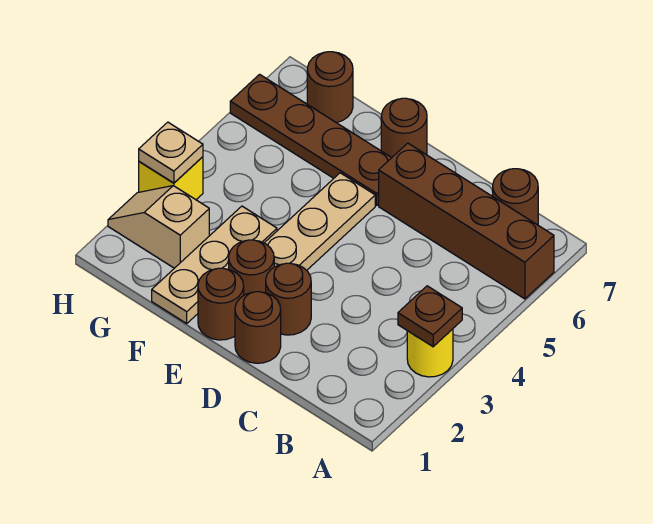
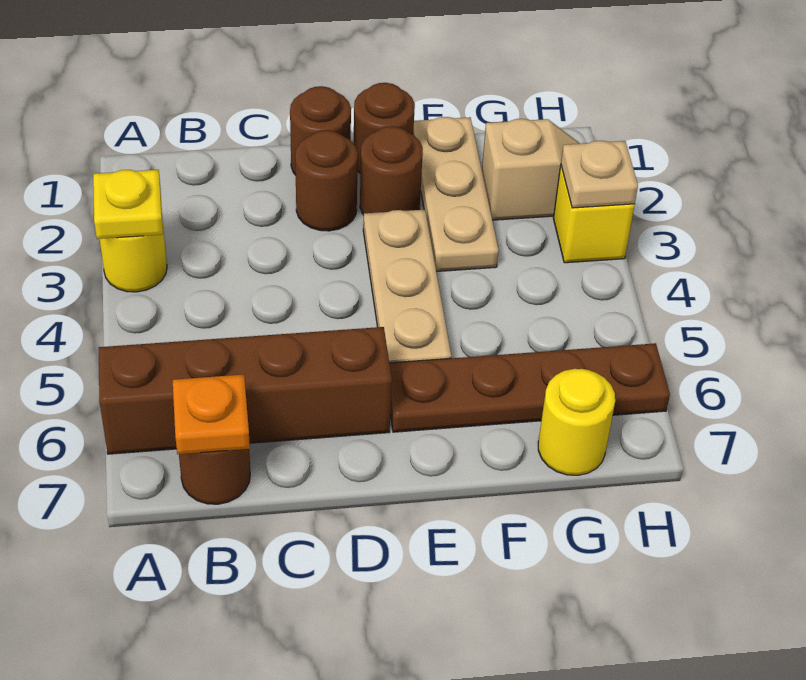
brown 1x1 plate [398,286,462,347] -> yellow 1x1 plate [93,170,163,239]
none -> orange 1x1 plate [173,374,250,454]
brown 1x1 round brick [381,98,427,158] -> none
brown 1x1 round brick [307,52,353,123] -> yellow 1x1 round brick [538,369,615,475]

